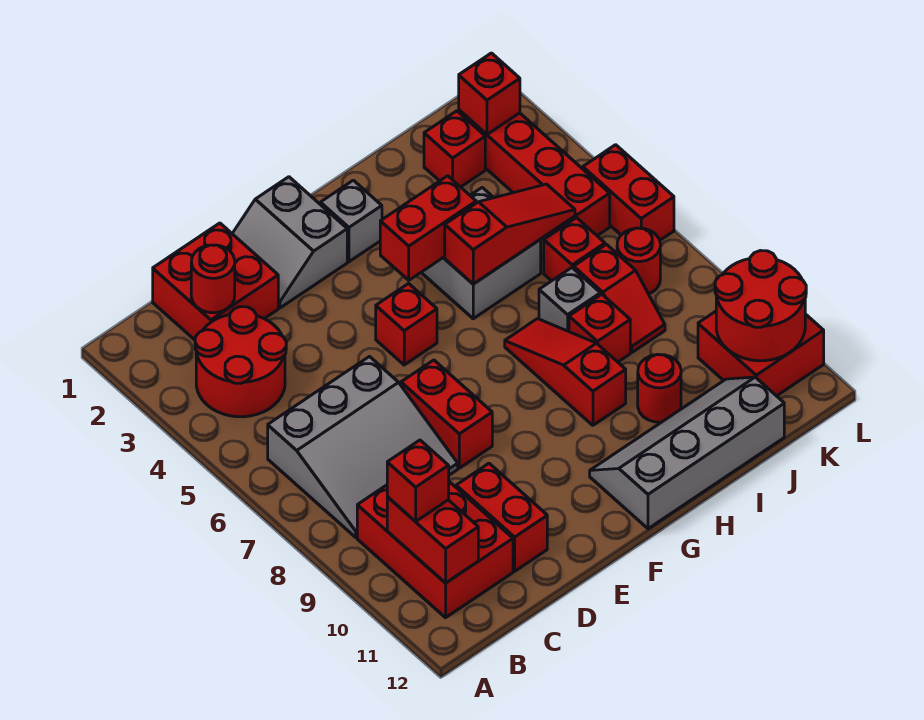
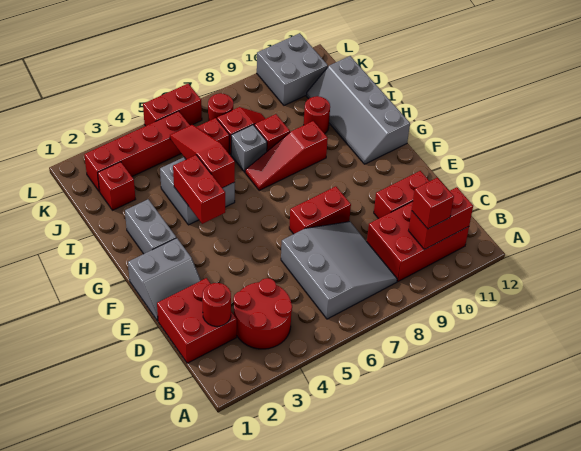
red 1x1 brick [376,284,437,365] -> none
grey 1x1 brick [321,180,382,262] -> grey 1x2 brick [125,199,176,254]
red 1x1 brick [459,53,520,134] -> none
red 2x2 brick [698,311,824,396] -> grey 2x2 brick [257,33,328,105]
red 2x2 round brick [715,251,806,361] -> none

